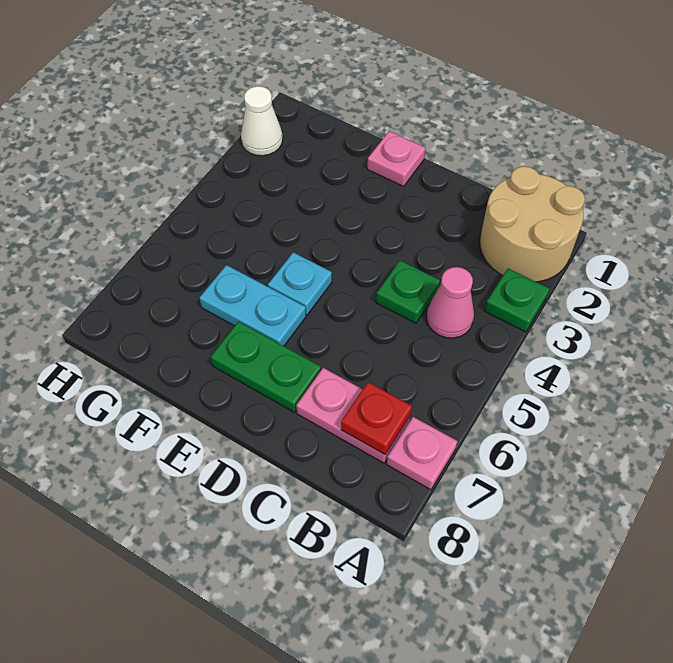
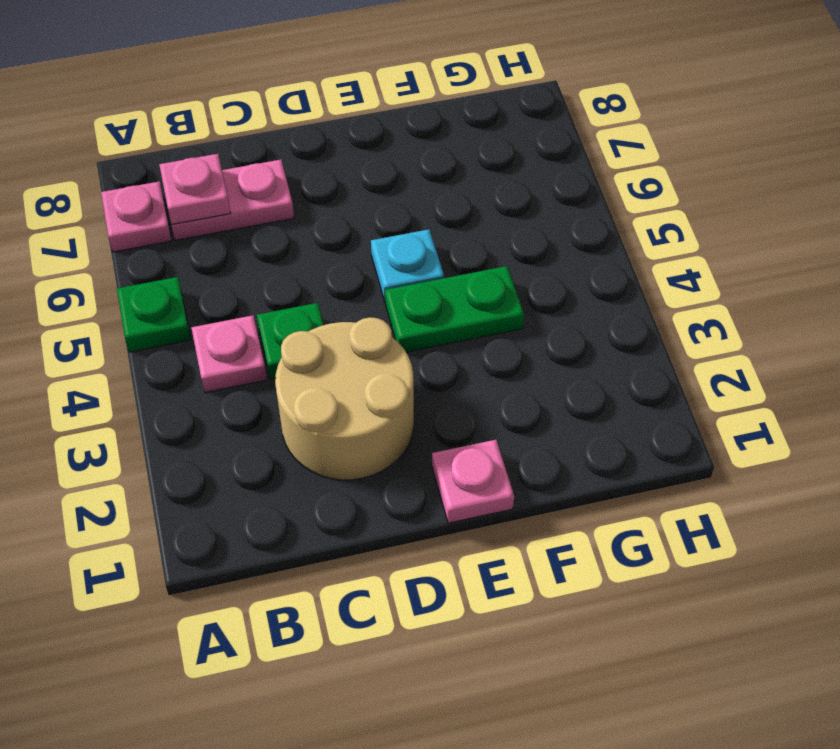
tan 2x2 round brick [480,166,585,282] -> tan 2x2 round brick moved to [275,317,414,480]
green 1x1 plate [484,269,550,332] -> green 1x1 plate moved to [117,277,191,352]
pink 1x1 cone [427,267,474,338] -> pink 1x1 plate [192,315,267,392]
red 1x1 plate [341,382,412,455] -> pink 1x1 plate [159,154,231,225]
green 1x2 plate [211,322,321,413] -> green 1x2 plate moved to [385,266,524,352]
cyan 1x2 plate [199,265,306,346] -> none
white 1x1 cone [241,86,283,156] -> none

